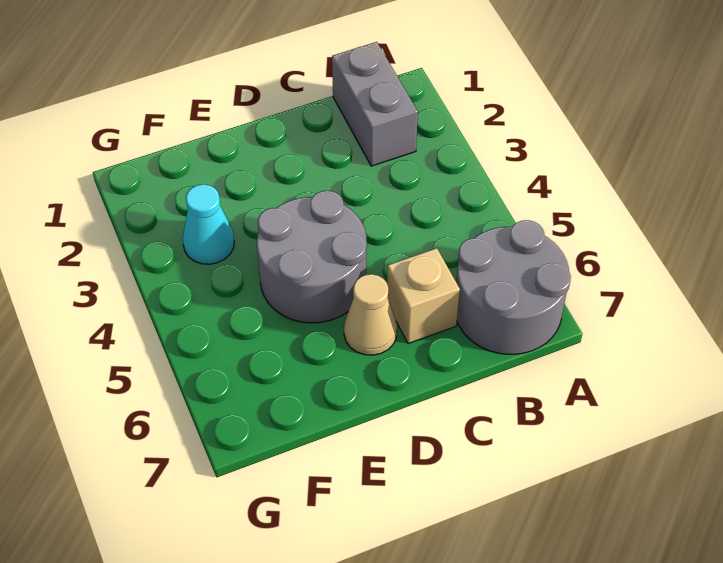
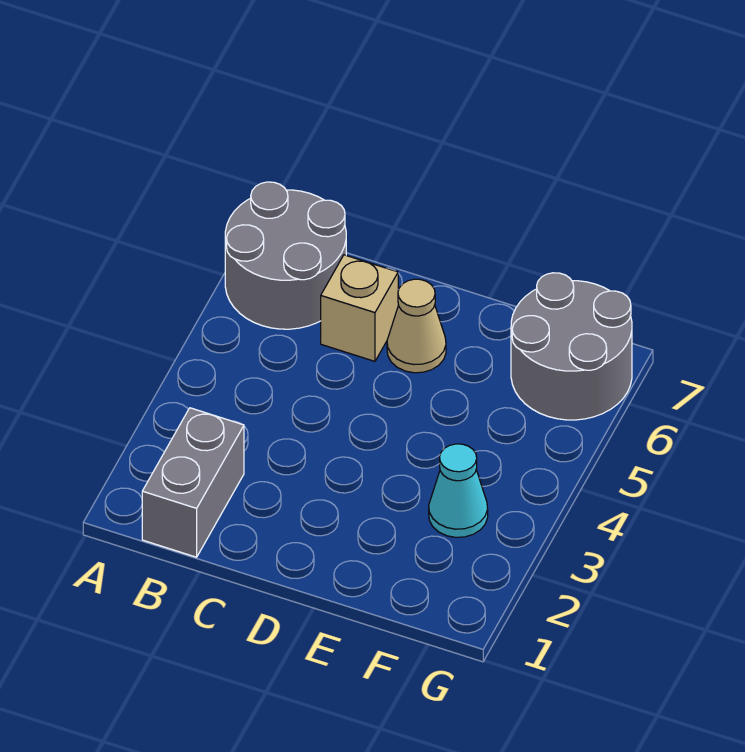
grey 2x2 round brick [257,191,367,323] -> grey 2x2 round brick moved to [511,273,632,420]

